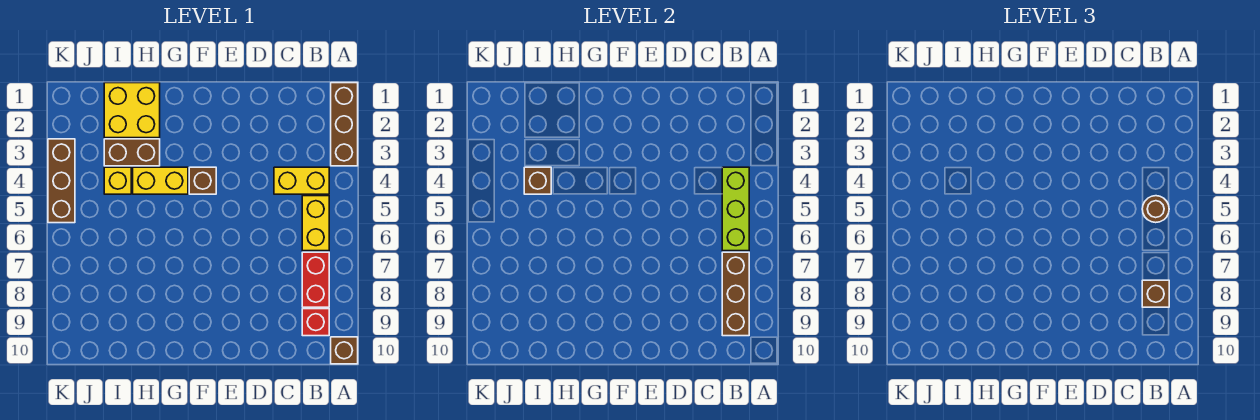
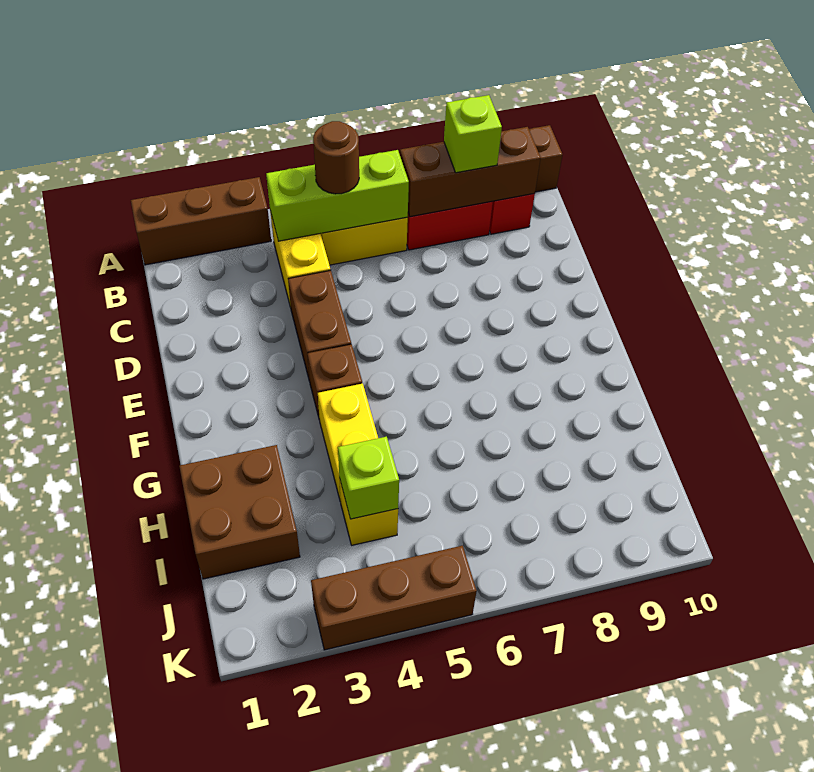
brown 1x1 brick [1142,280,1169,307] -> lime 1x1 brick [444,95,502,173]
yellow 2x2 brick [104,83,160,138] -> brown 2x2 brick [179,445,300,579]
brown 1x2 brick [104,139,160,166] -> brown 1x2 brick moved to [288,270,351,381]
brown 1x1 brick [524,167,551,194] -> lime 1x1 brick [338,437,399,519]

